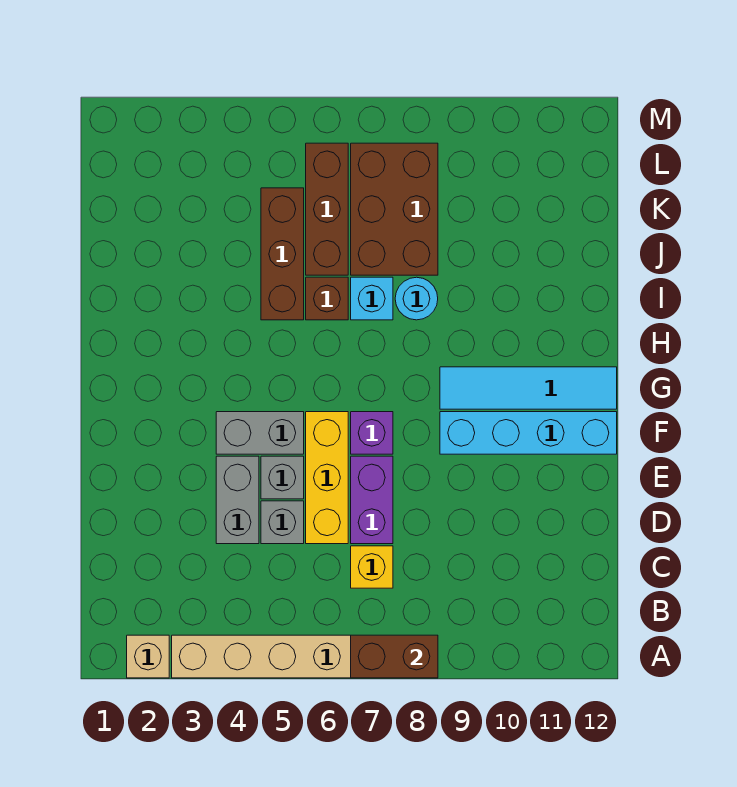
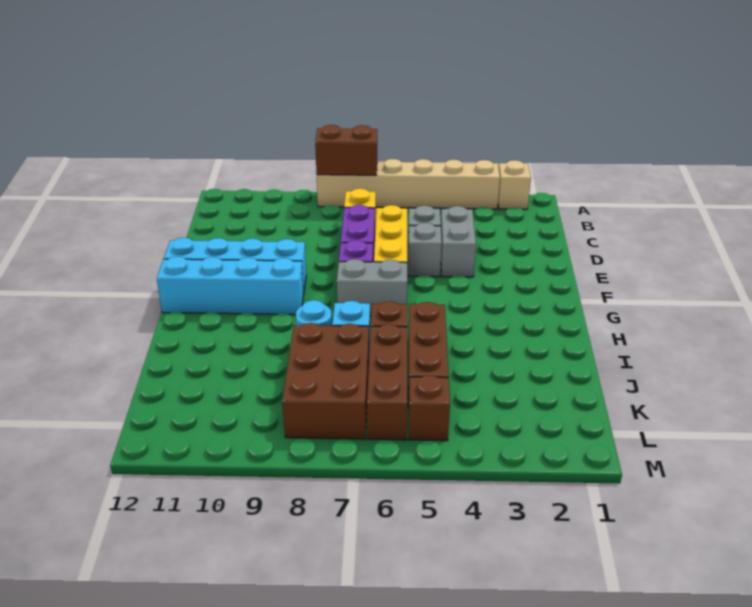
grey 1x2 brick [216,412,304,454] -> grey 1x2 brick moved to [337,259,407,316]
cyan 1x4 tile [440,367,617,409] -> cyan 1x4 brick [157,257,304,315]
none -> brown 1x1 brick [409,375,450,441]

